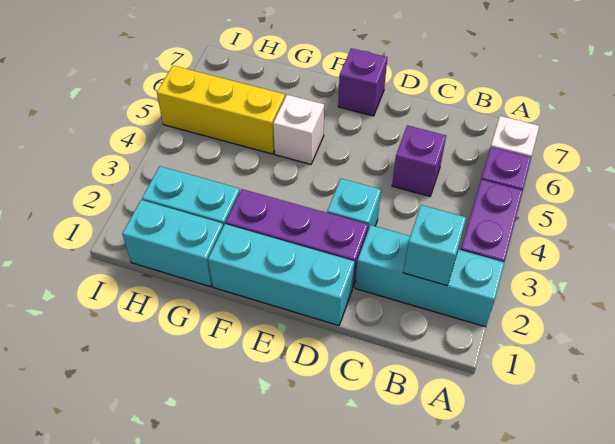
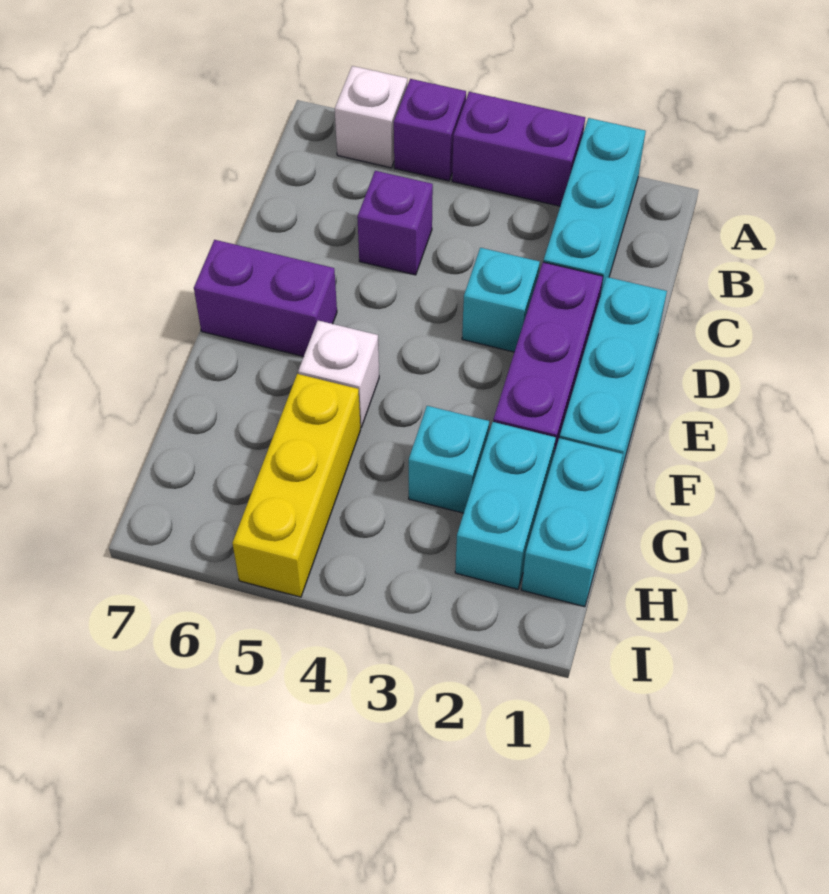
cyan 1x1 brick [403,205,466,285] -> cyan 1x1 brick moved to [409,406,489,513]
purple 1x1 brick [338,48,387,116] -> purple 1x2 brick [194,240,337,357]

